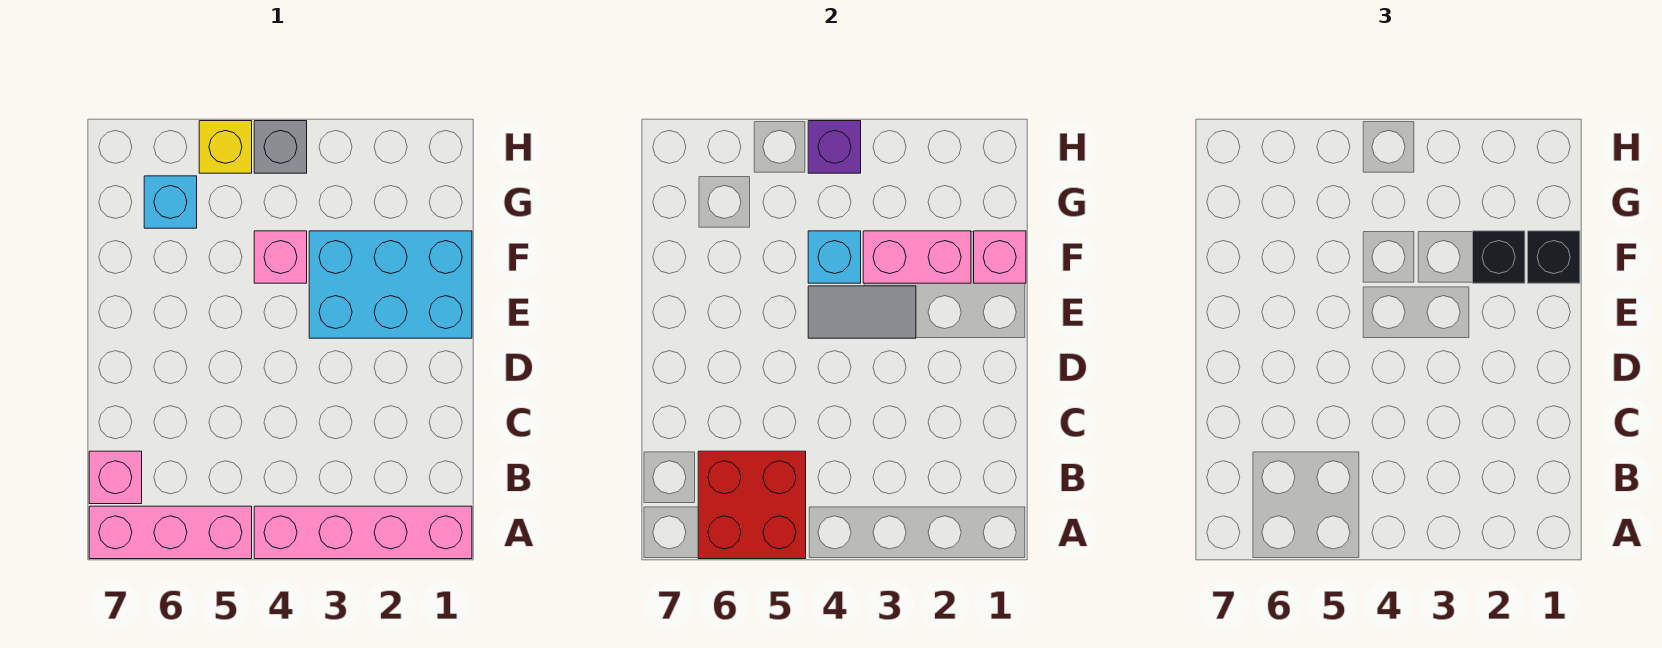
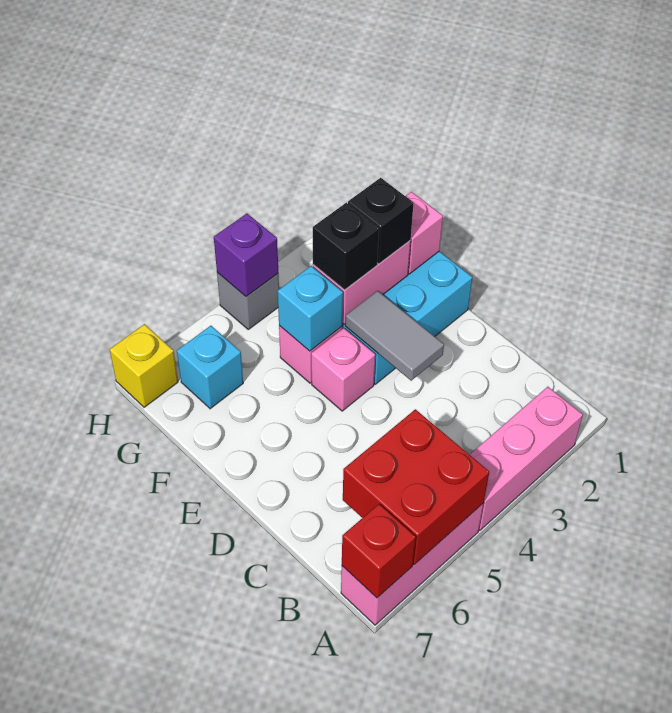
pink 1x4 brick [254,506,472,559] -> pink 1x3 brick [469,387,583,530]
none -> red 1x1 brick [342,504,416,598]
pink 1x1 brick [89,451,142,504] -> pink 1x1 brick moved to [311,328,375,411]
grey 1x2 tile [808,286,916,338] -> grey 1x2 tile turned to [345,291,444,381]
black 1x1 brick [1528,231,1580,283] -> black 1x1 brick moved to [313,203,379,290]
yellow 1x1 brick [199,121,252,173] -> yellow 1x1 brick moved to [110,324,178,407]

